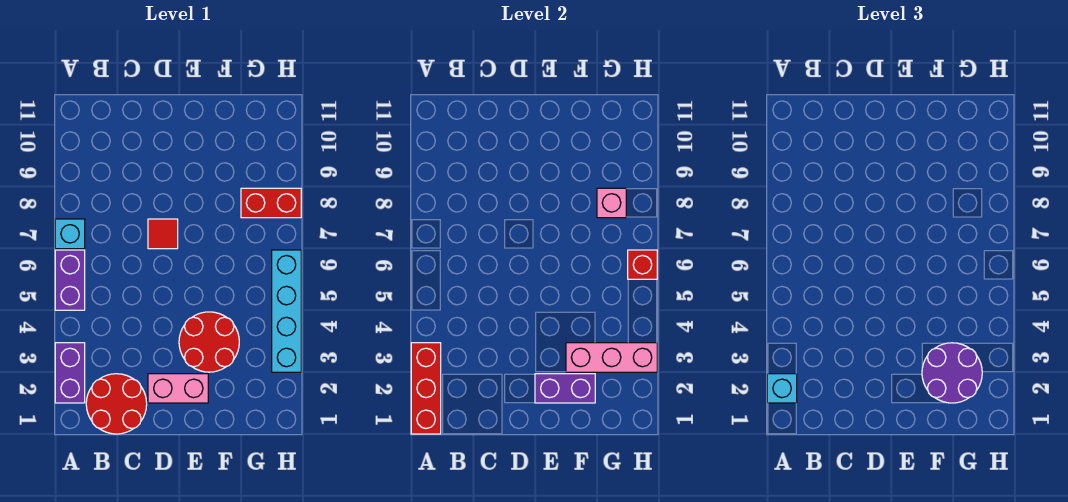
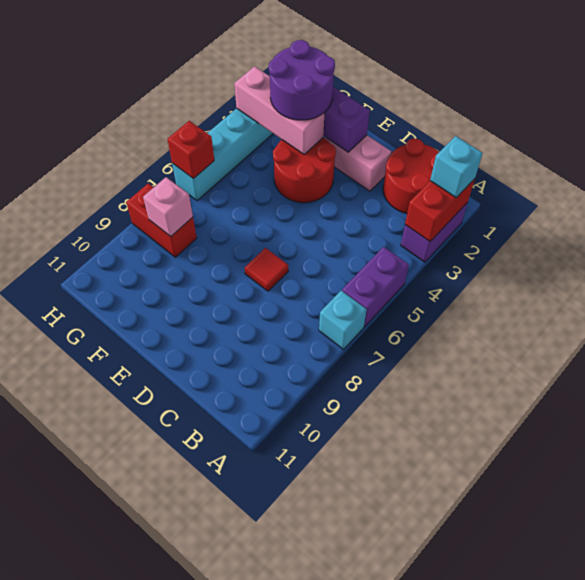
red 1x3 brick [411,343,441,434] -> red 1x2 brick [405,179,475,241]

